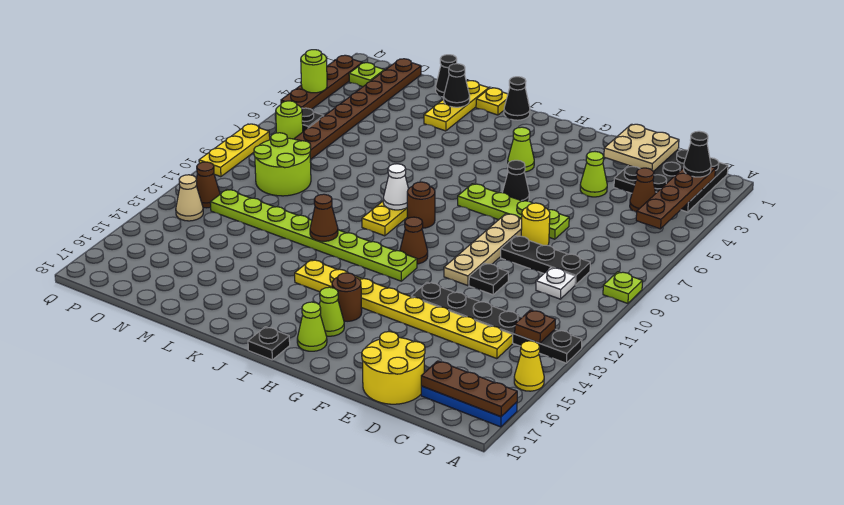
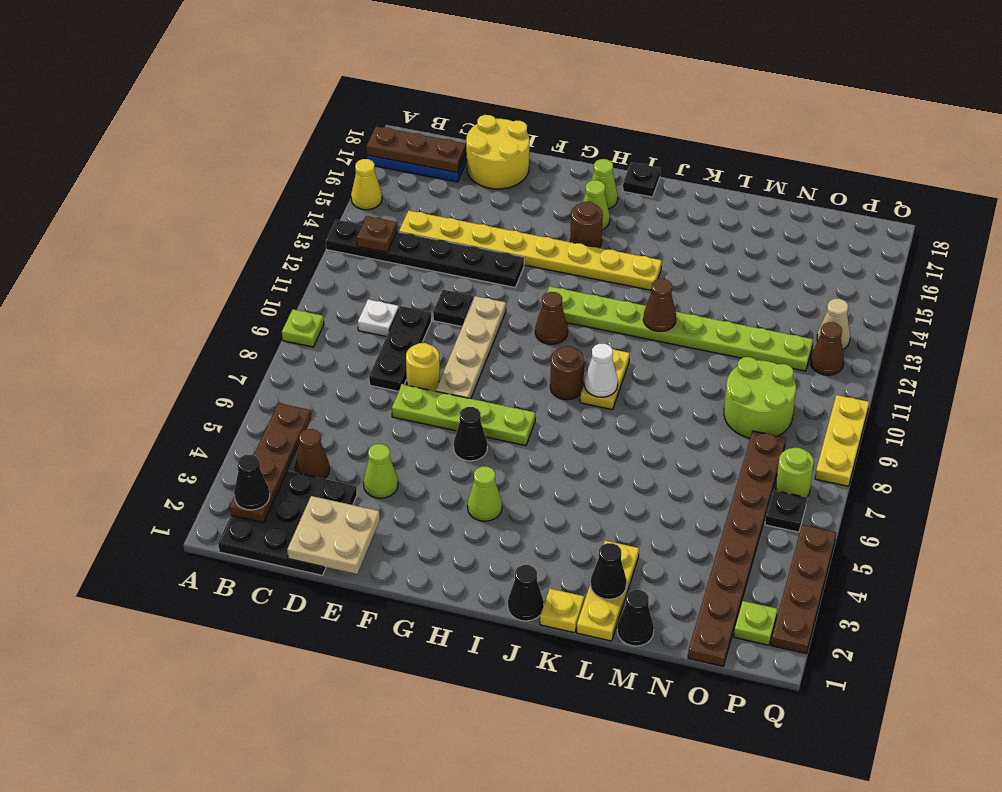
black 1x3 plate [501,236,590,285] -> black 1x3 plate turned to [369,306,431,391]
lime 1x1 round brick [301,50,327,93] -> none

